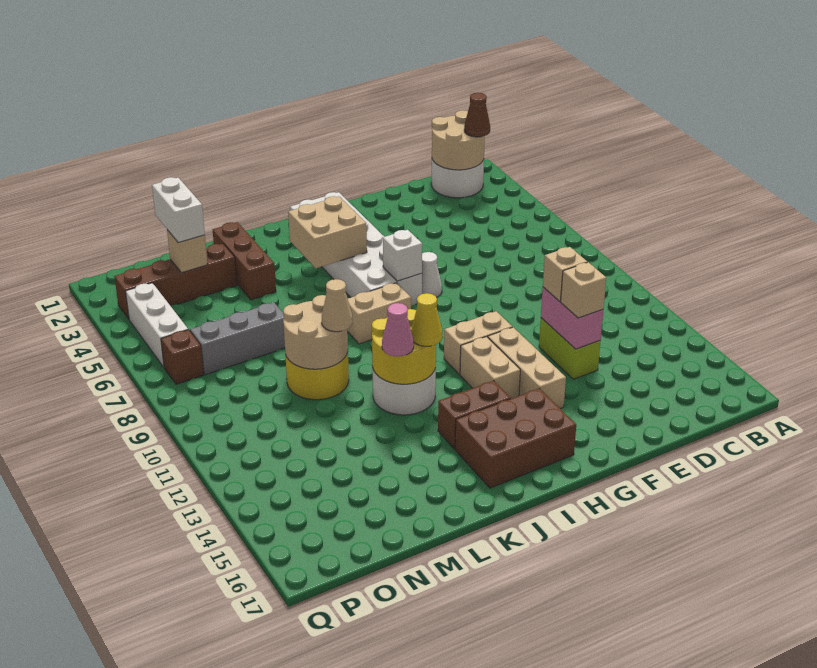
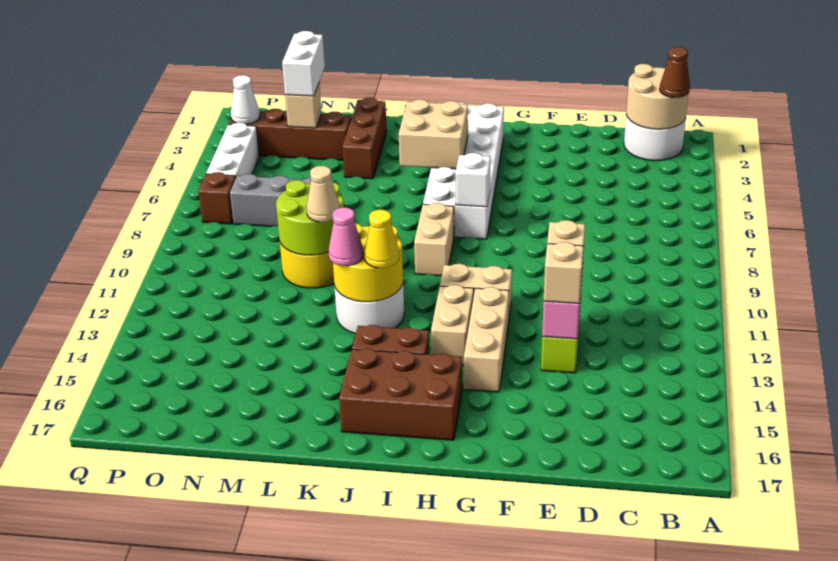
white 1x1 cone [422,252,442,298] -> white 1x1 cone moved to [231,75,260,124]
tan 1x2 brick [347,283,411,344] -> tan 1x2 brick turned to [414,203,454,276]
tan 2x2 round brick [283,295,348,369] -> lime 2x2 round brick [276,180,344,255]

